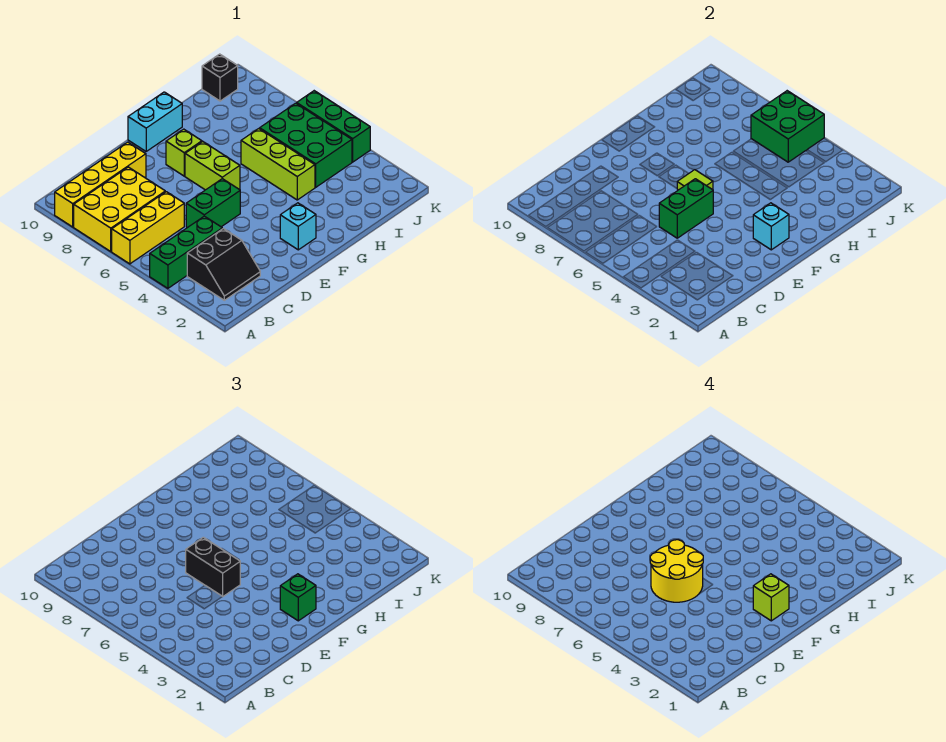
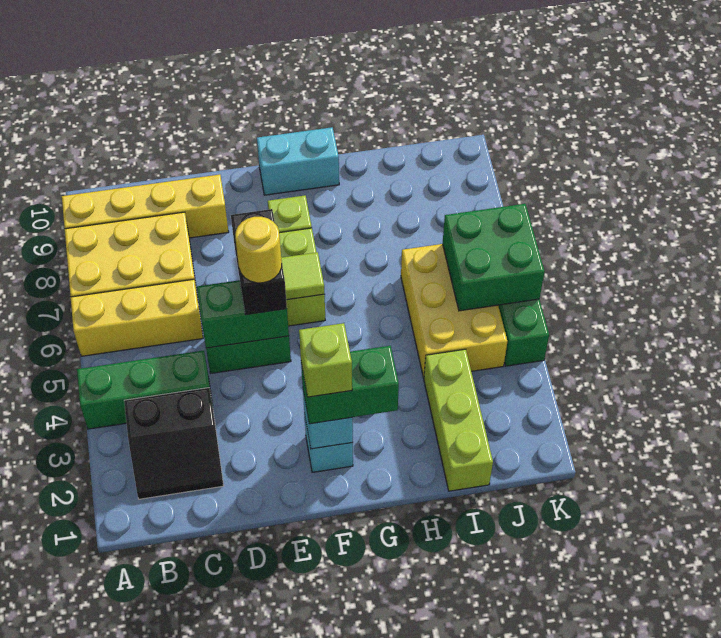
yellow 2x2 round brick [650,540,703,602] -> yellow 1x1 round brick [235,217,282,283]
green 1x1 brick [280,574,316,621] -> green 1x2 brick [301,346,399,424]
lime 1x3 brick [241,129,315,200] -> lime 1x3 brick moved to [424,349,493,491]
green 2x3 brick [260,103,352,187] -> yellow 2x3 brick [401,244,507,378]
black 1x1 brick [202,54,238,101] -> none

